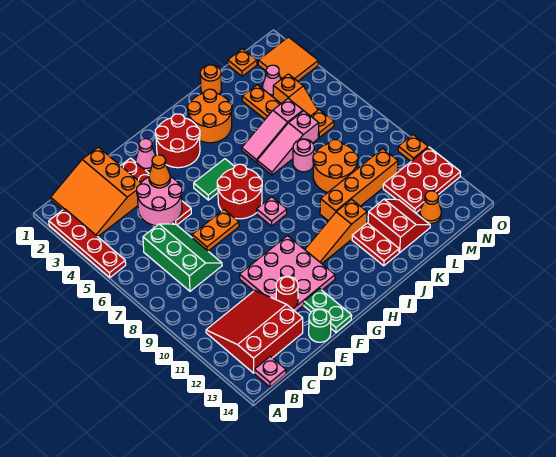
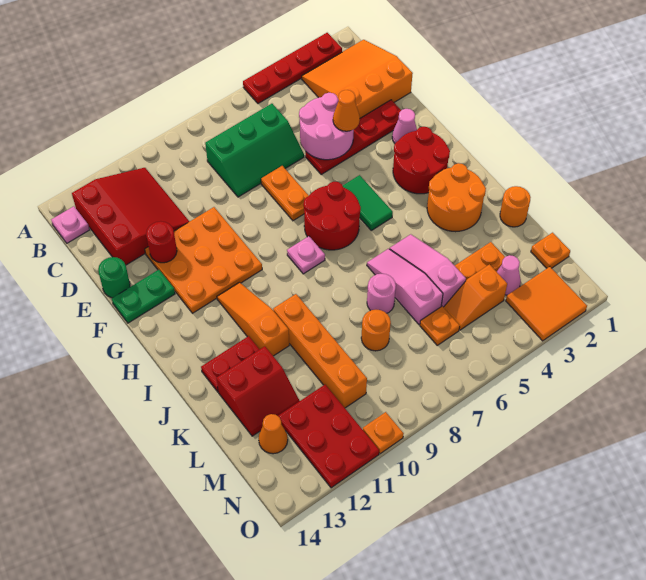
pink 3x3 plate [240,236,335,312] -> orange 3x3 plate [145,207,262,313]
orange 2x2 round brick [313,140,358,193] -> orange 1x1 round brick [361,310,391,351]

